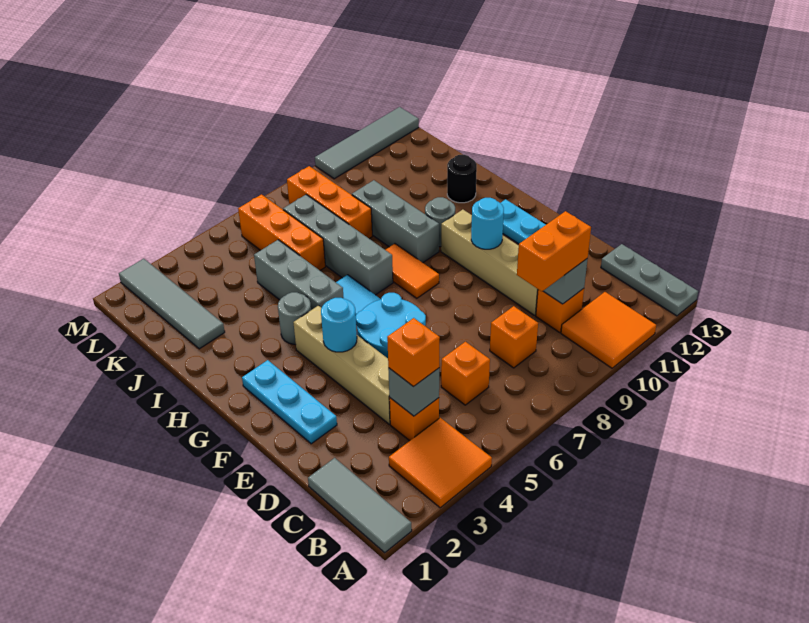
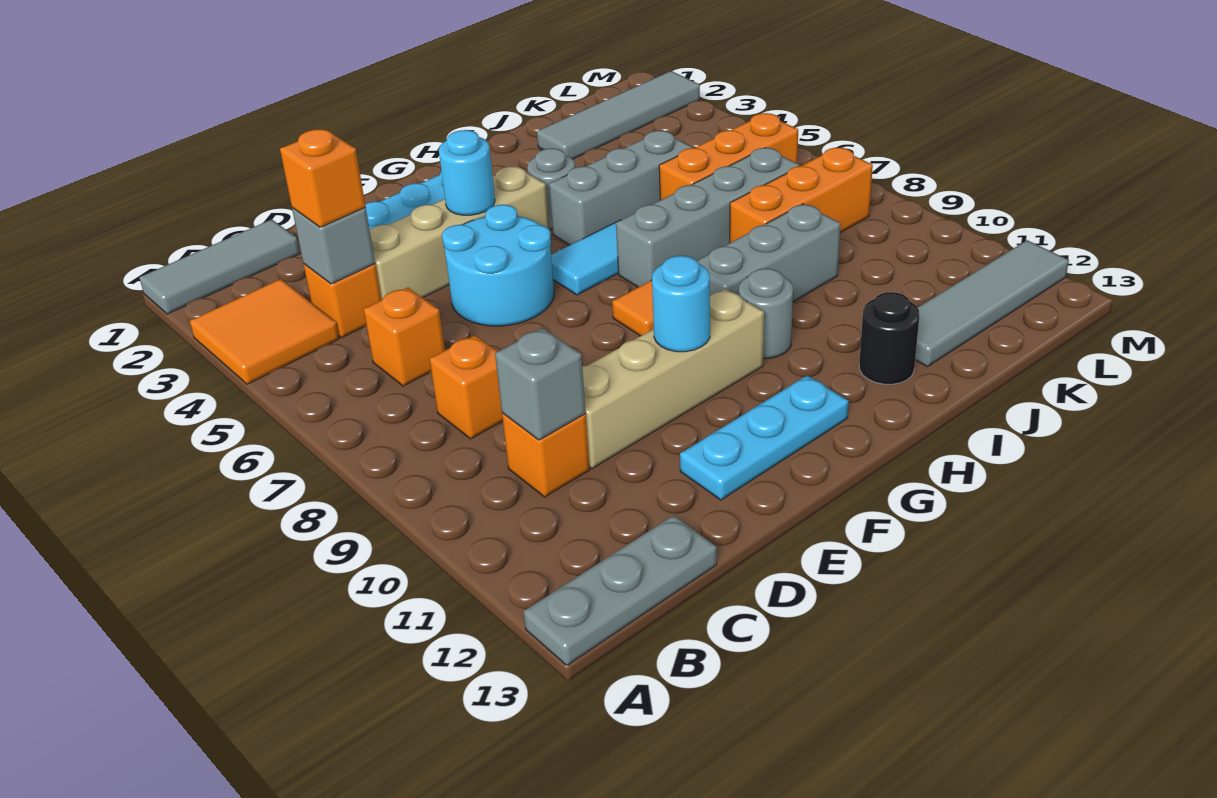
orange 2x2 tile [561,292,656,368] -> none
orange 1x2 brick [517,211,591,291] -> none
grey 1x4 tile [315,107,419,179] -> grey 1x4 tile turned to [915,240,1069,367]

